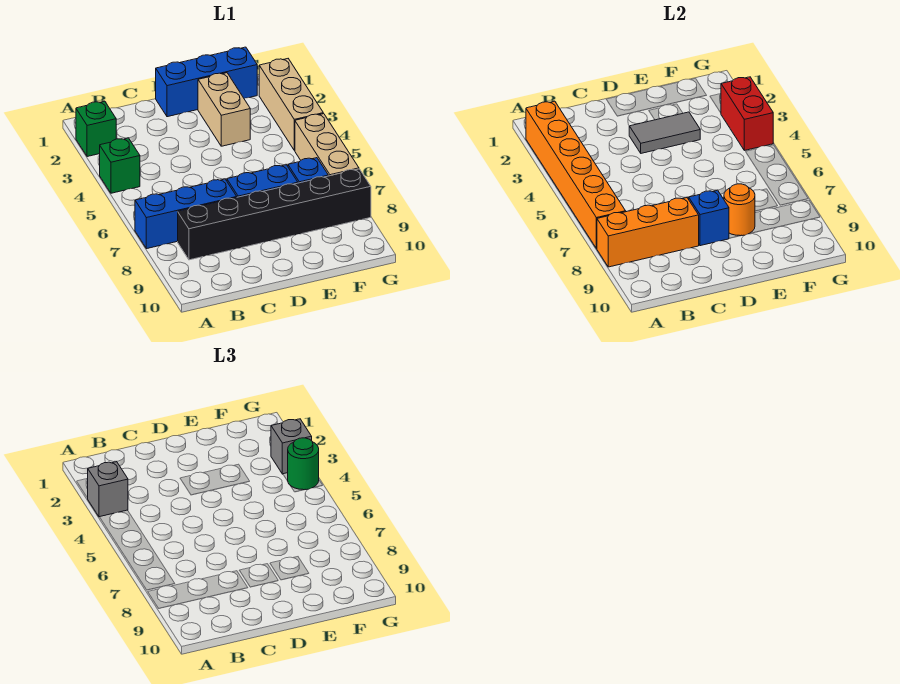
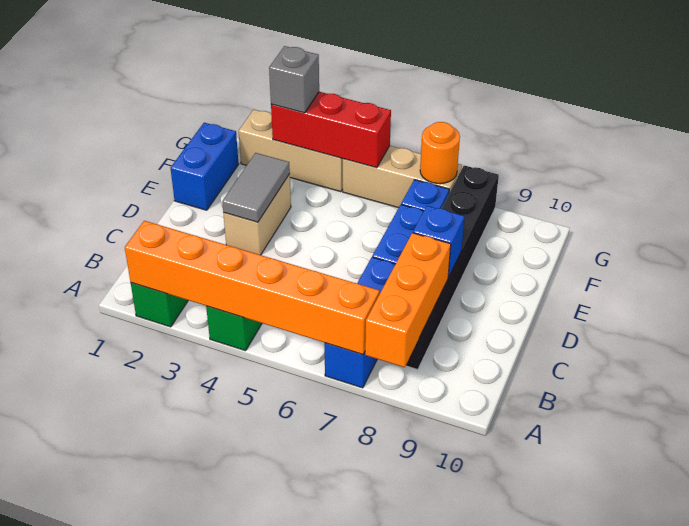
grey 1x1 brick [87,462,128,517] -> none
blue 1x3 brick [156,47,257,117] -> blue 1x2 brick [171,123,239,210]
tan 1x2 brick [198,73,250,146] -> tan 1x2 brick turned to [223,174,291,255]
orange 1x1 round brick [724,184,755,236] -> orange 1x1 round brick moved to [420,122,460,184]
red 1x2 brick [721,77,773,150] -> red 1x3 brick [271,92,391,168]
green 1x1 round brick [288,438,319,490] -> none

